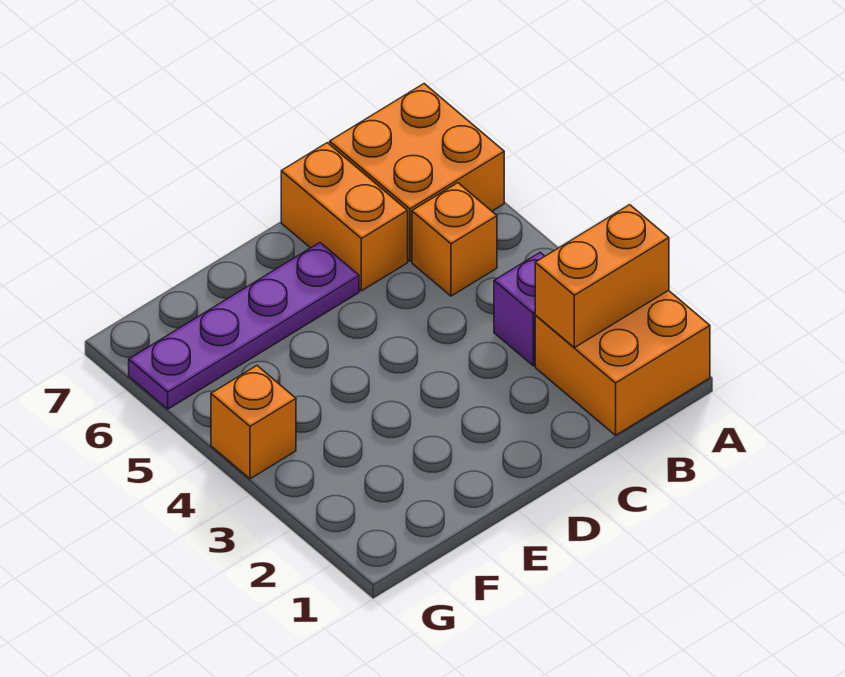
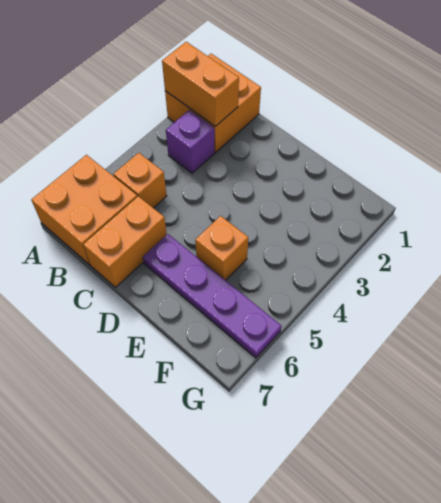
orange 1x1 brick [211,366,296,479] -> orange 1x1 brick moved to [195,216,248,280]

